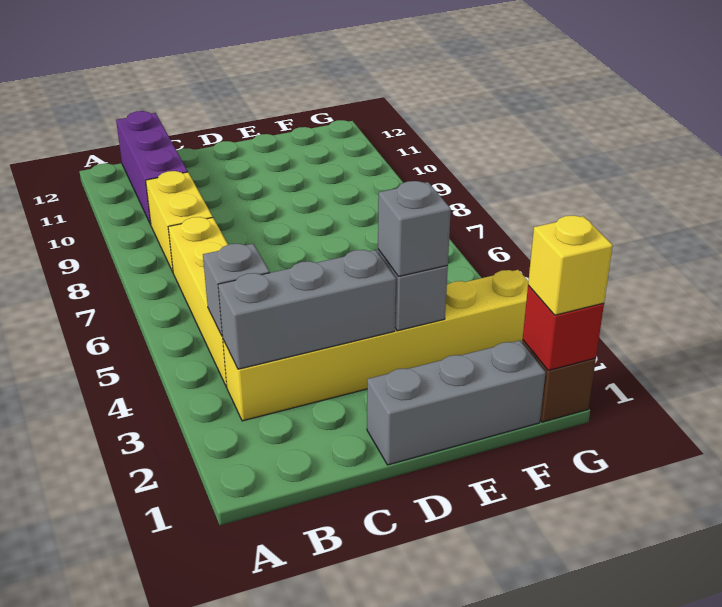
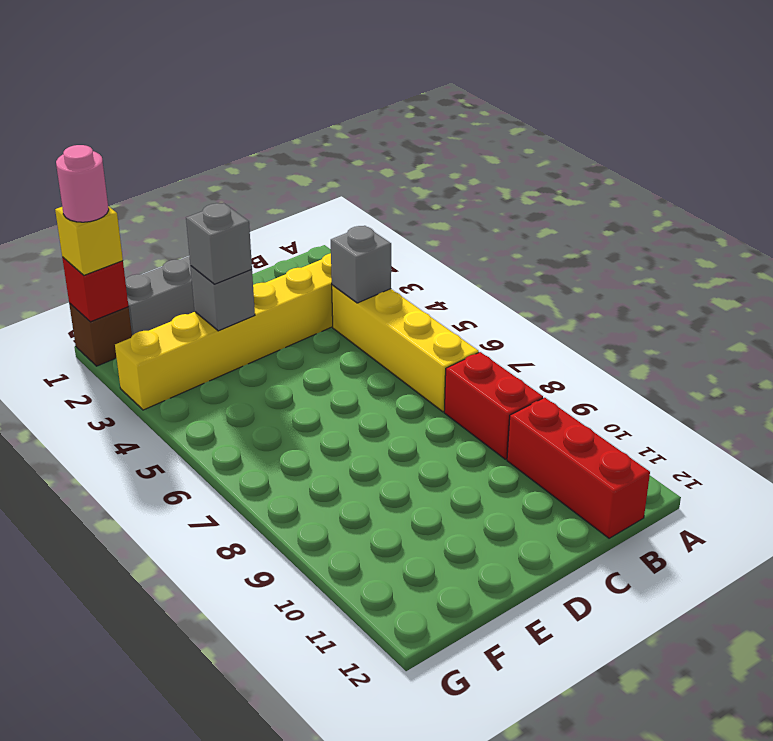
grey 1x3 brick [218,250,396,369] -> none
yellow 1x2 brick [146,171,213,272] -> red 1x2 brick [444,352,543,459]
purple 1x3 brick [116,111,188,225] -> red 1x3 brick [507,398,650,538]
none -> pink 1x1 round brick [56,145,109,222]

